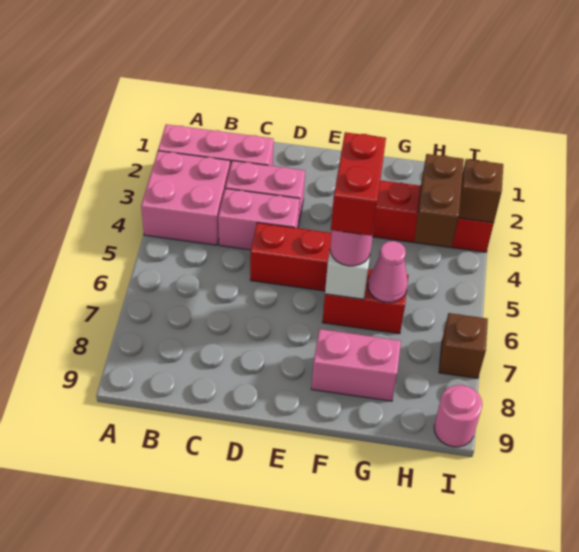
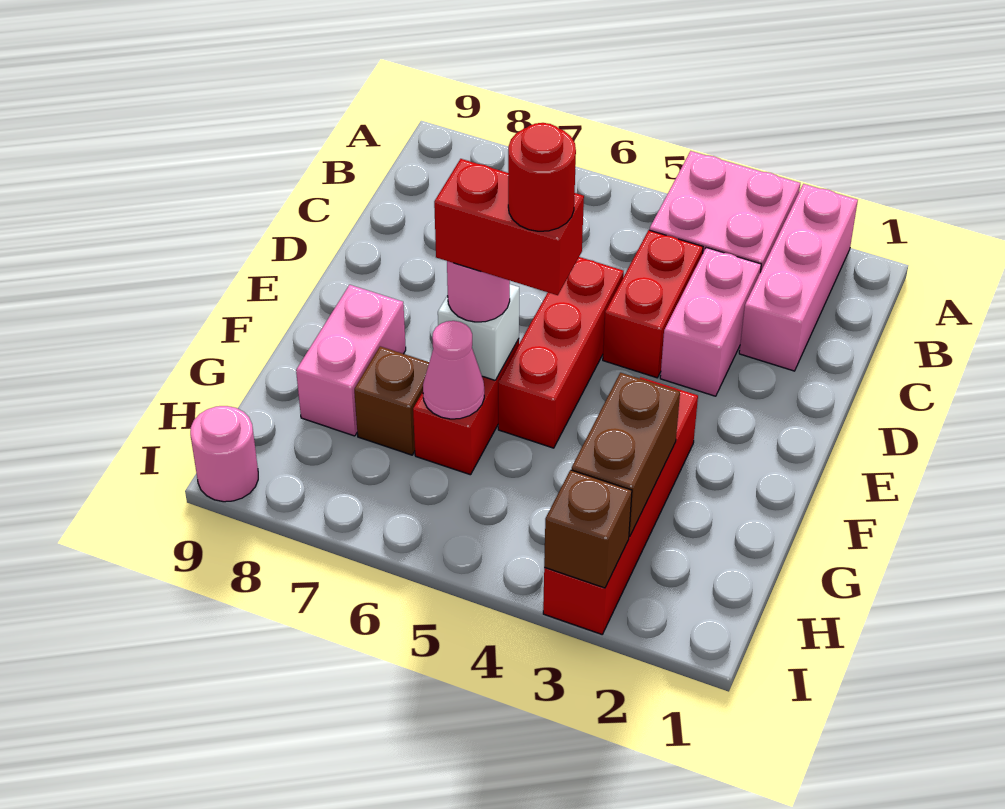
pink 1x2 brick [218,188,300,250] -> red 1x2 brick [603,230,703,378]
none -> red 1x1 round brick [508,123,576,231]
brown 1x2 brick [414,154,464,247] -> brown 1x2 brick turned to [572,373,680,537]
brown 1x1 brick [439,313,488,378] -> brown 1x1 brick moved to [354,346,429,455]

